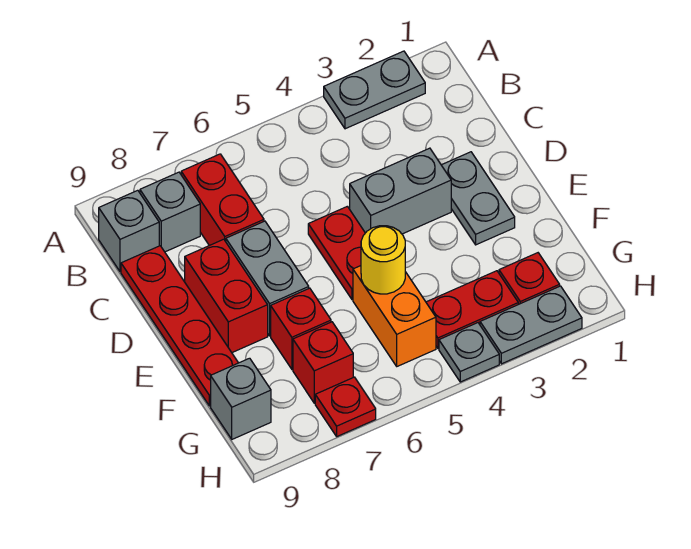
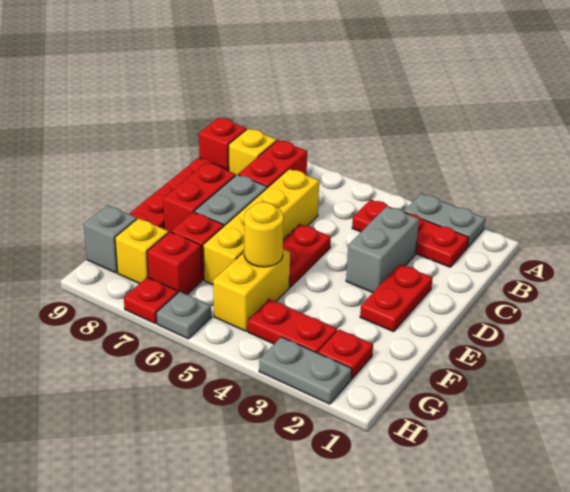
none -> red 1x3 plate [352,200,468,267]
grey 1x1 brick [140,172,200,252] -> yellow 1x1 brick [229,129,277,175]
grey 1x1 brick [99,190,159,272] -> red 1x1 brick [199,118,247,171]
none -> yellow 1x4 brick [204,169,319,285]
grey 1x2 plate [442,152,515,245] -> red 1x2 plate [360,264,433,332]
grey 1x2 brick [350,148,451,234] -> grey 1x2 brick turned to [346,206,419,293]
orange 1x2 brick [353,266,436,366] -> yellow 1x2 brick [213,249,290,331]
none -> yellow 1x1 brick [115,218,169,284]
grey 1x1 plate [439,323,499,382] -> grey 1x1 plate moved to [156,292,211,339]

